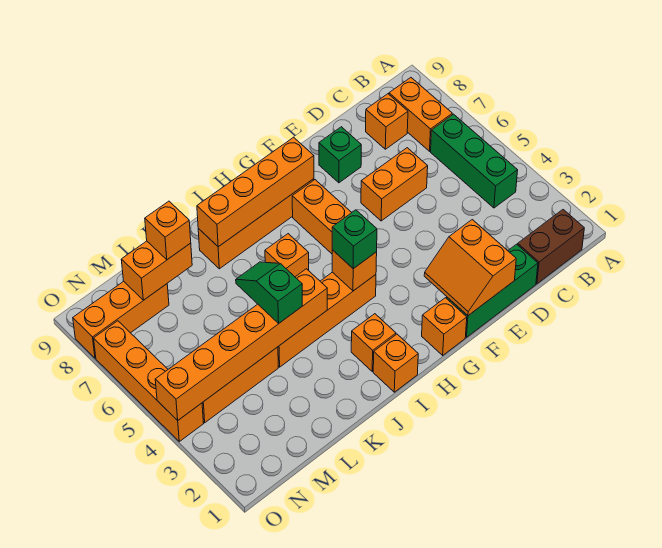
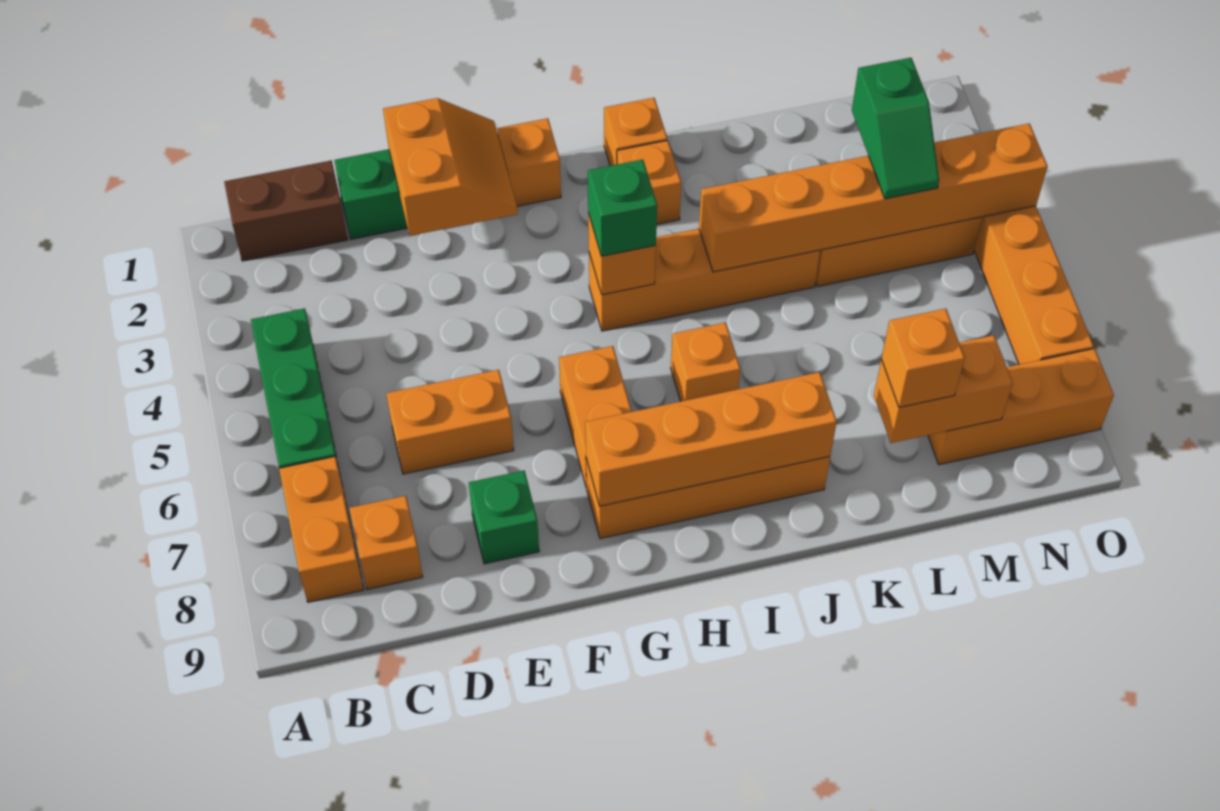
green 1x2 slope [236,262,302,324] -> green 1x2 slope moved to [852,58,939,199]

